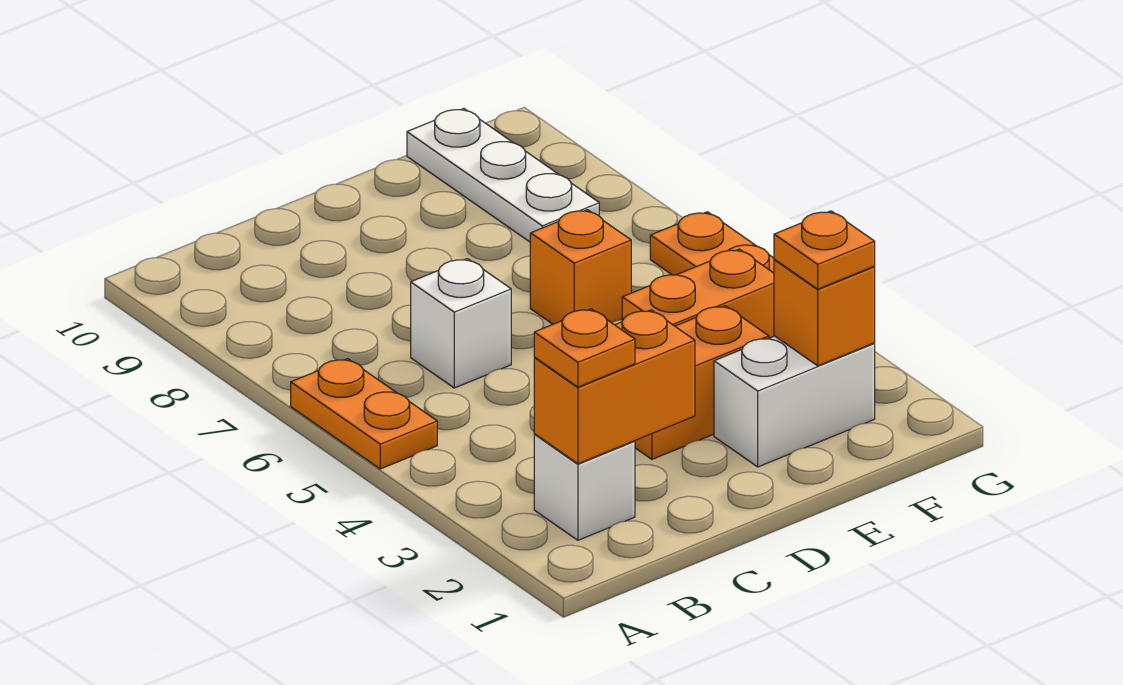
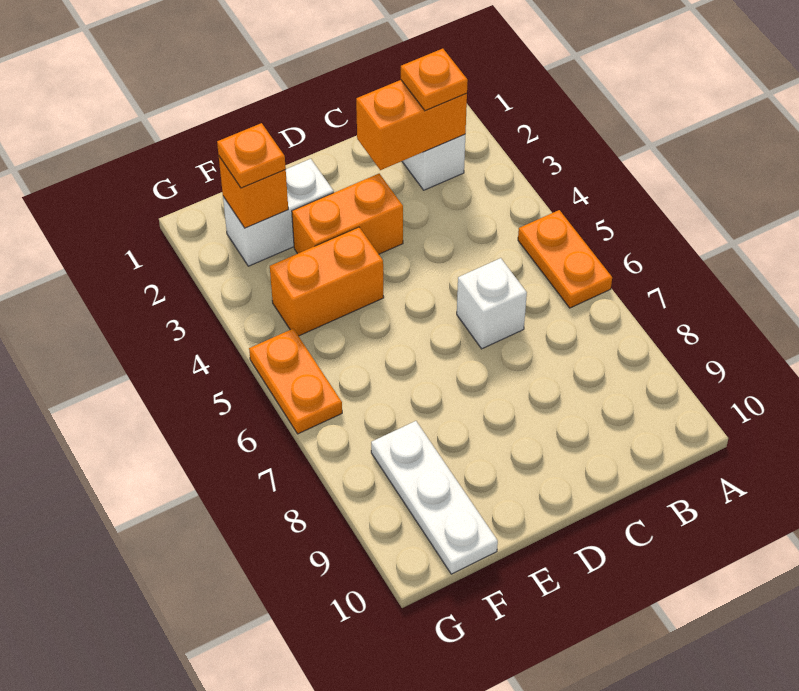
orange 1x1 brick [530,210,631,324] -> none

